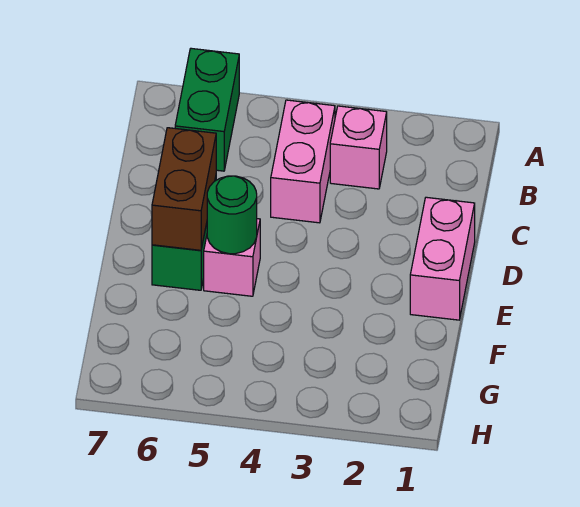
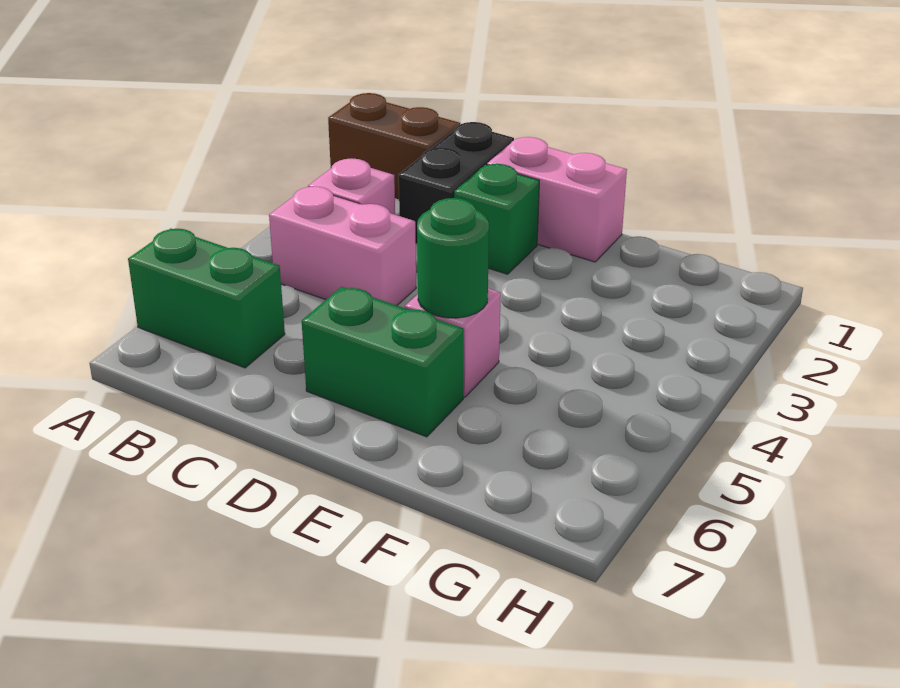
none -> black 1x2 brick [399,122,514,244]
none -> green 1x1 brick [454,164,539,274]
brown 1x2 brick [152,128,216,250] -> brown 1x2 brick moved to [328,93,460,199]

